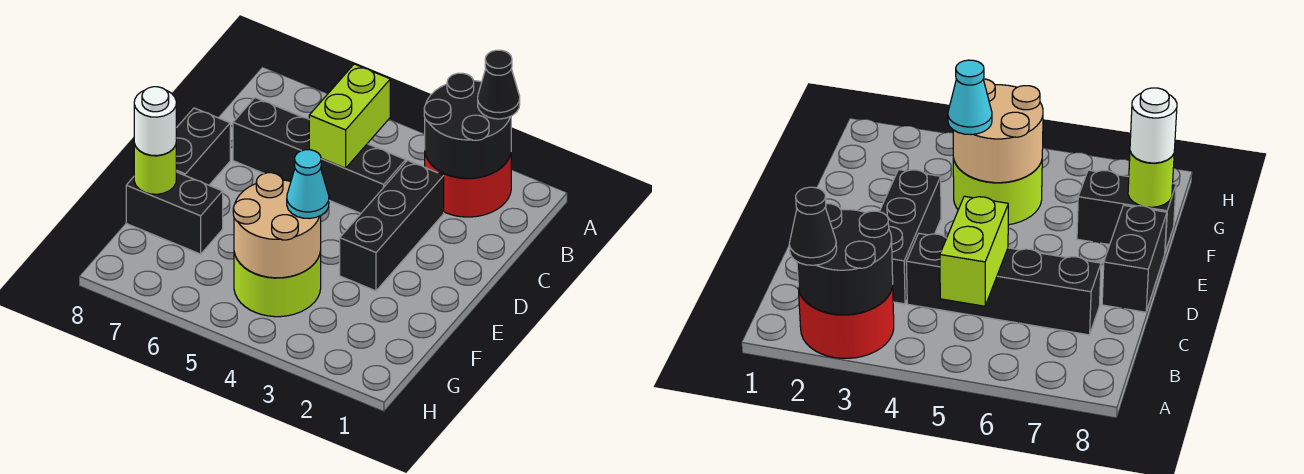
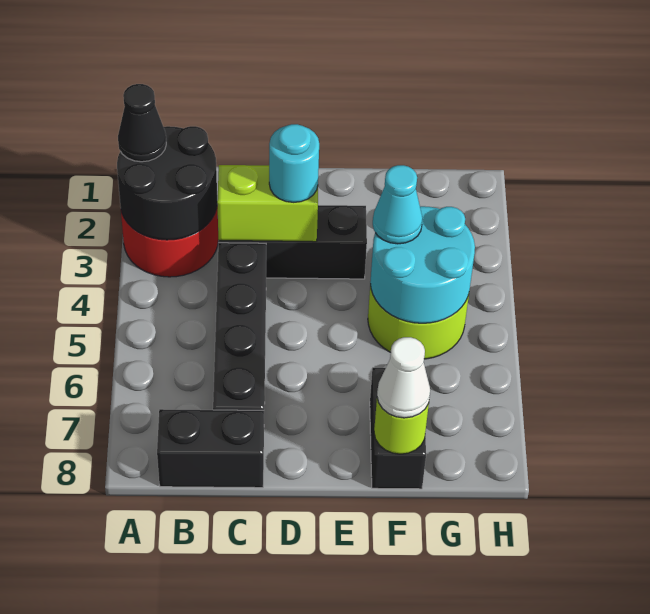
lime 1x2 brick [309,64,390,168] -> lime 1x2 brick moved to [217,165,318,242]
none -> cyan 1x1 round brick [269,124,319,202]
black 1x2 brick [176,108,230,185] -> black 1x2 brick moved to [157,409,264,488]
tan 2x2 round brick [233,173,321,278] -> cyan 2x2 round brick [370,206,475,323]
white 1x1 round brick [134,87,176,156] -> white 1x1 cone [377,337,430,418]

